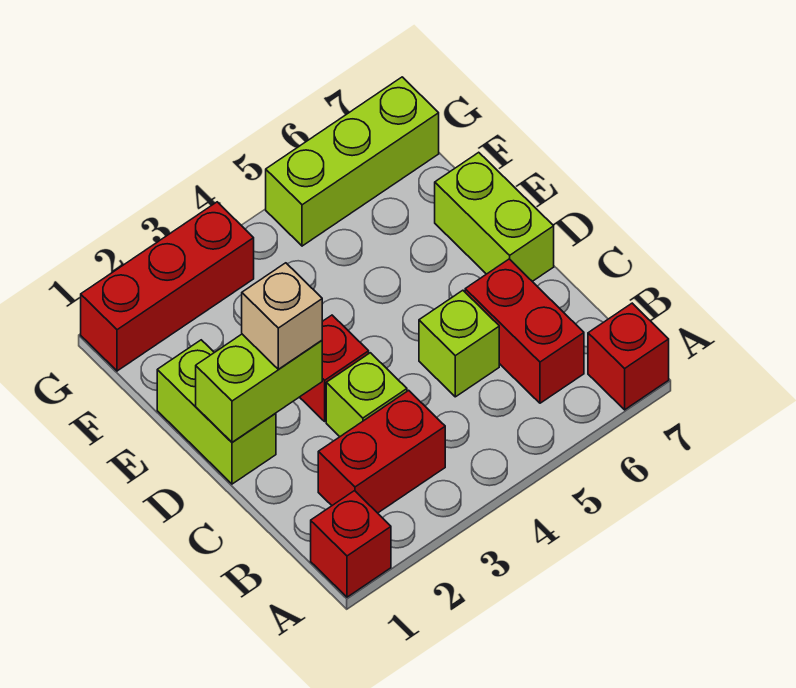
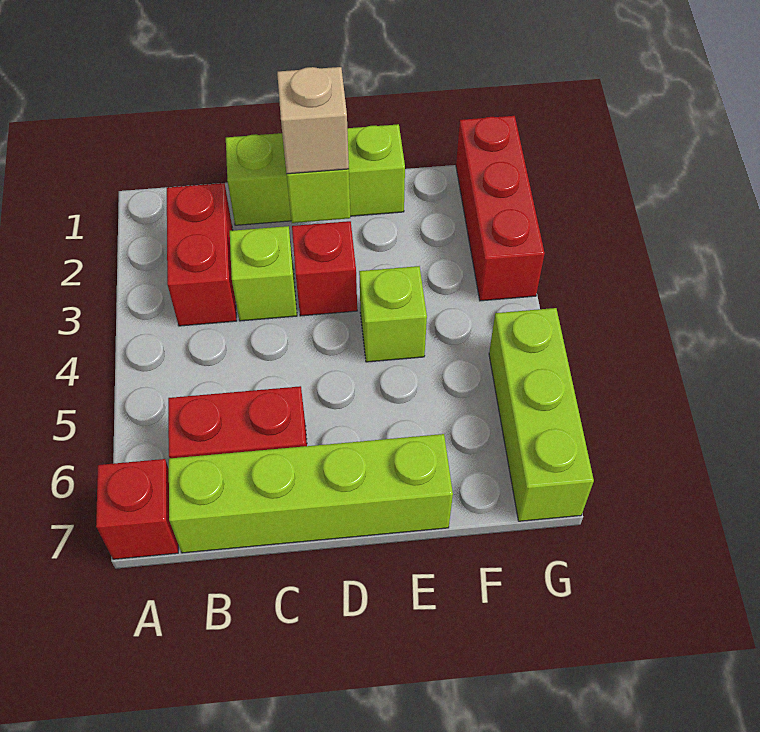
red 1x1 brick [311,491,391,597] -> none
lime 1x1 brick [419,290,499,397] -> lime 1x1 brick moved to [359,266,427,362]
lime 1x2 brick [157,340,276,484] -> lime 1x3 brick [226,124,405,225]
lime 1x2 brick [435,152,554,281] -> lime 1x4 brick [169,434,453,553]

